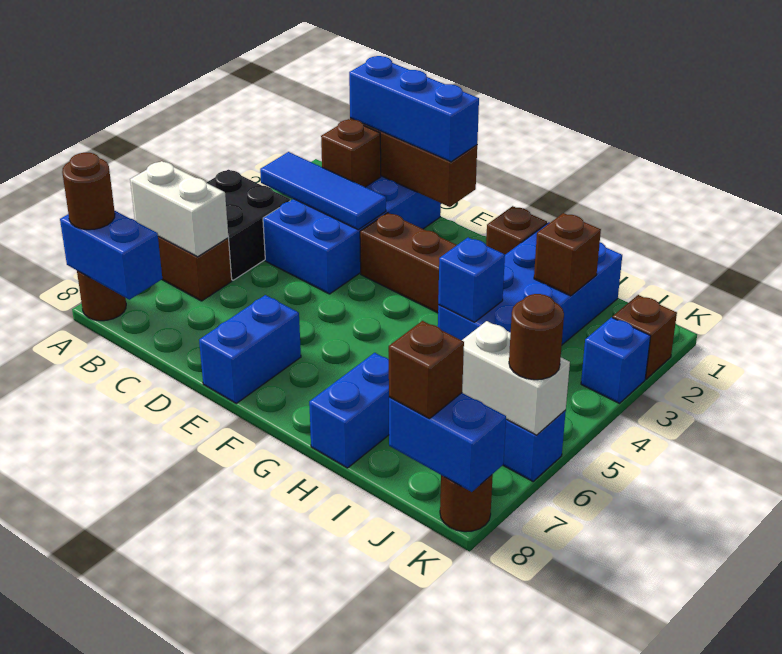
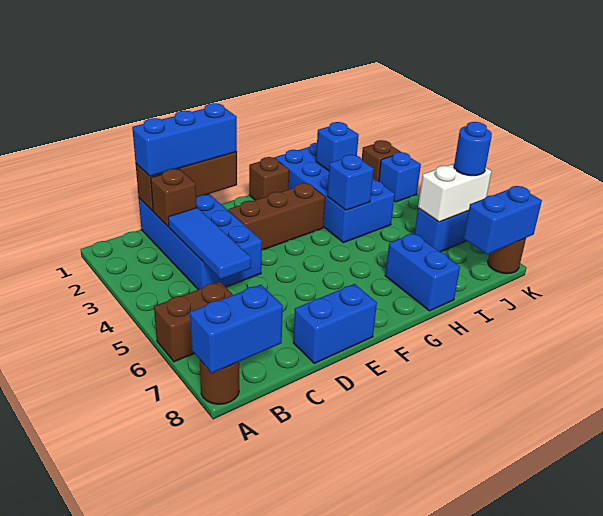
black 2x2 brick [206,170,290,280] -> none
white 1x2 brick [130,161,228,257] -> none
brown 1x1 round brick [62,153,115,230] -> none
blue 1x3 tile [260,152,386,230] -> blue 1x3 tile turned to [168,208,251,279]
blue 1x2 brick [199,295,301,403] -> blue 1x2 brick turned to [293,284,377,363]
brown 1x1 brick [534,213,601,296] -> blue 1x1 brick [316,122,359,171]
brown 1x1 brick [389,321,464,419] -> none
brown 1x1 round brick [509,294,564,380] -> blue 1x1 round brick [454,122,492,176]

